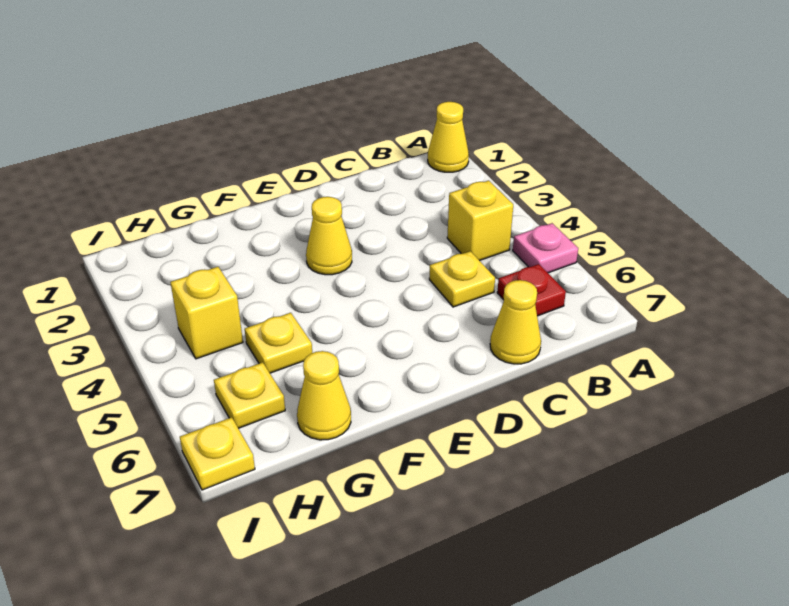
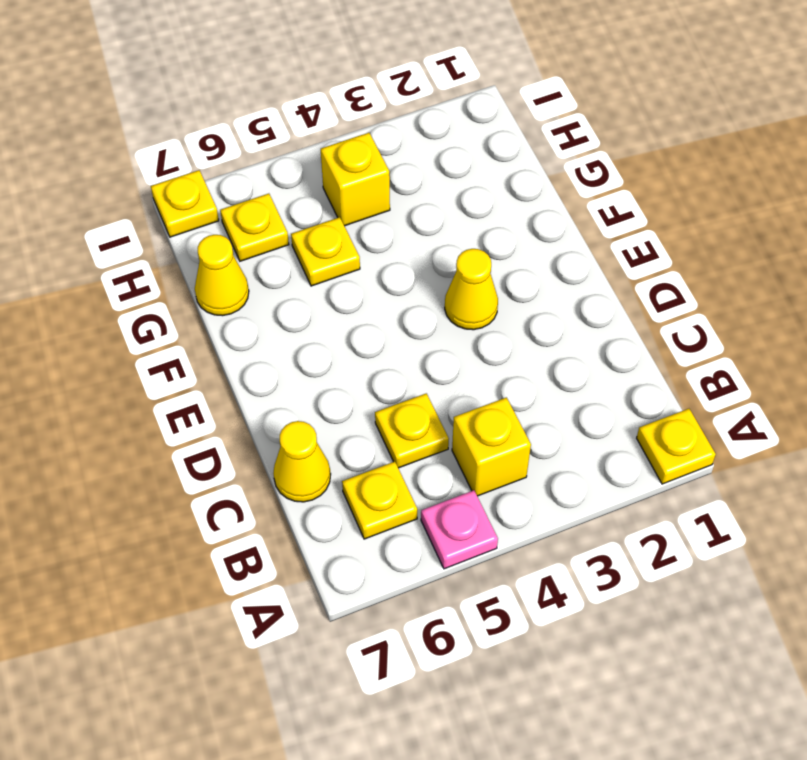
yellow 1x1 cone [428,102,469,172] -> yellow 1x1 plate [637,409,716,484]
red 1x1 plate [497,264,566,316] -> yellow 1x1 plate [342,462,417,539]

